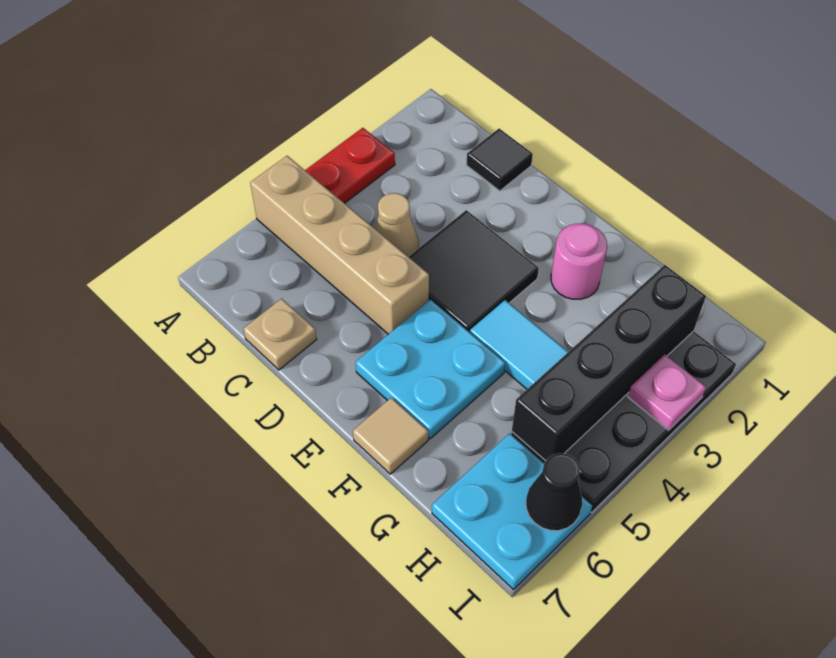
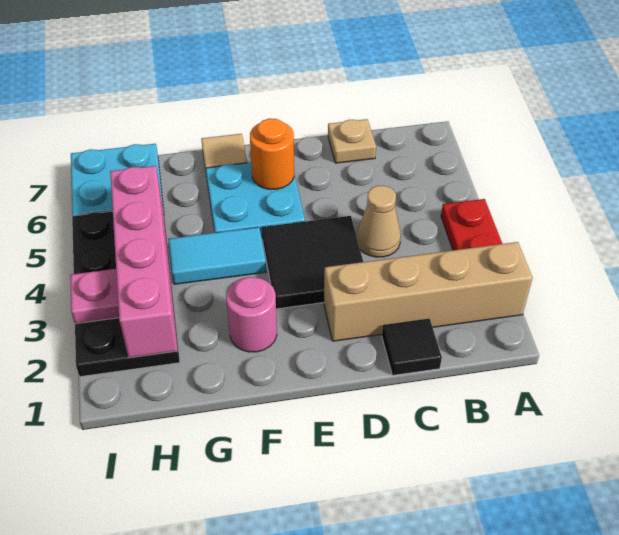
tan 1x4 brick [250,156,429,334] -> tan 1x4 brick moved to [324,242,533,341]
none -> orange 1x1 round brick [250,118,294,189]
black 1x4 brick [512,265,706,461] -> pink 1x4 brick [110,166,178,358]
black 1x1 cone [526,453,582,531] -> none

